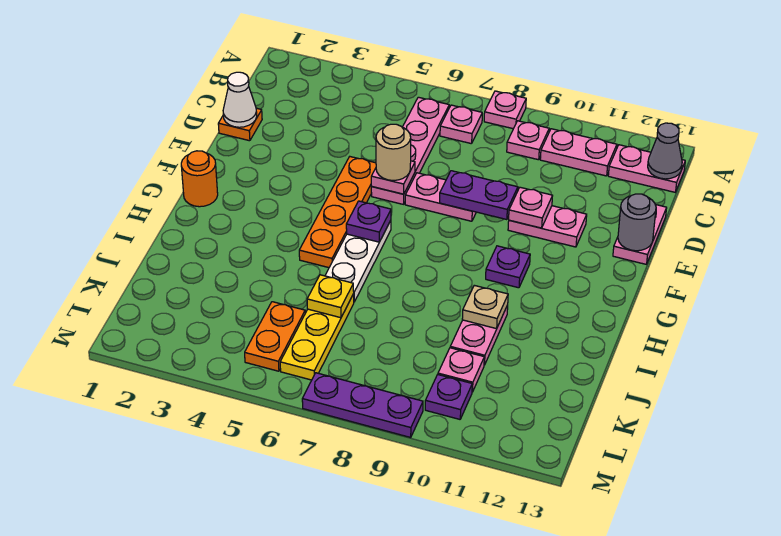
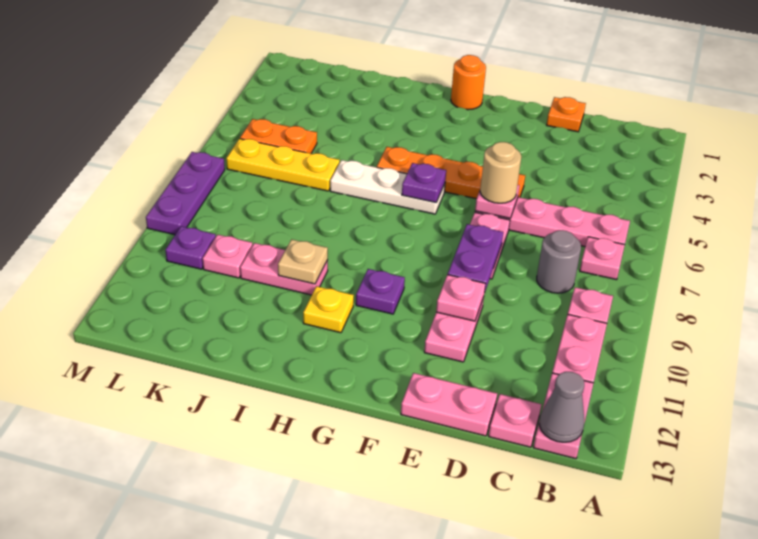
pink 1x1 plate [484,91,526,129] -> pink 1x1 plate moved to [489,394,542,447]
white 1x1 cone [223,72,257,127] -> none
grey 1x1 round brick [618,194,656,251] -> grey 1x1 round brick moved to [537,230,581,293]
yellow 1x1 plate [307,275,354,318] -> yellow 1x1 plate moved to [303,286,354,333]

